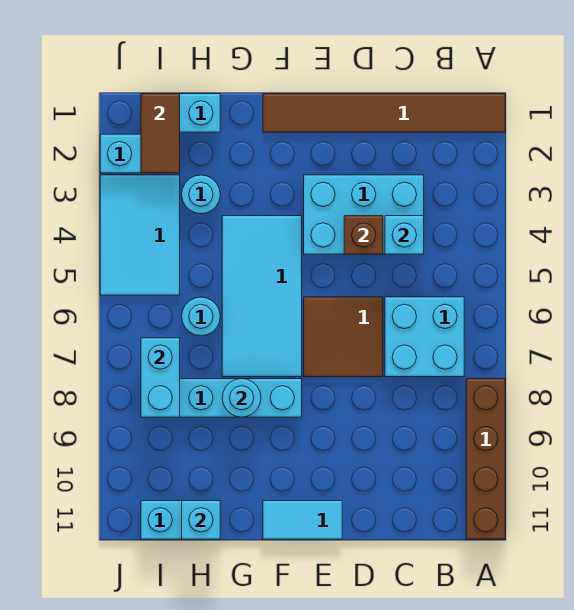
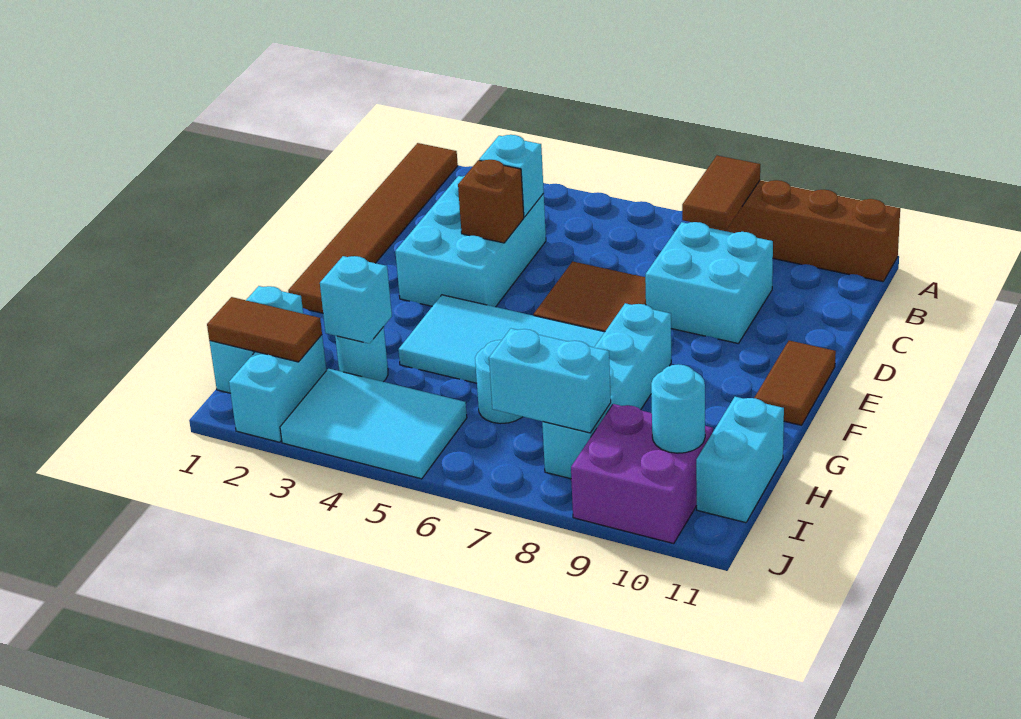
none -> brown 1x2 tile [682,156,760,229]
cyan 2x2 brick [385,297,464,377] -> cyan 2x2 brick moved to [645,222,773,344]
cyan 1x2 tile [263,501,342,539] -> brown 1x2 tile [754,341,836,425]
cyan 1x1 round brick [222,379,261,417] -> cyan 1x1 round brick moved to [651,364,705,453]
cyan 1x1 brick [182,501,220,539] -> cyan 1x1 brick moved to [320,256,392,344]
none -> purple 2x2 brick [571,404,713,544]

